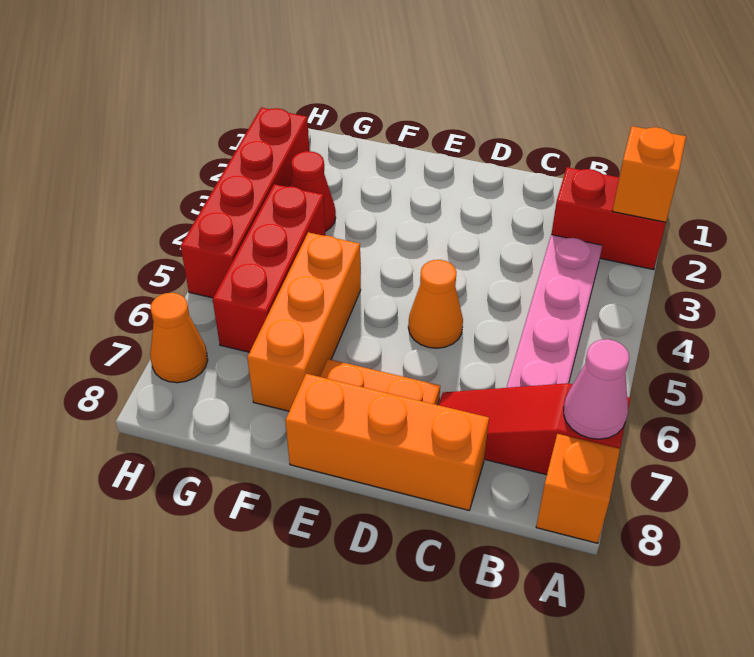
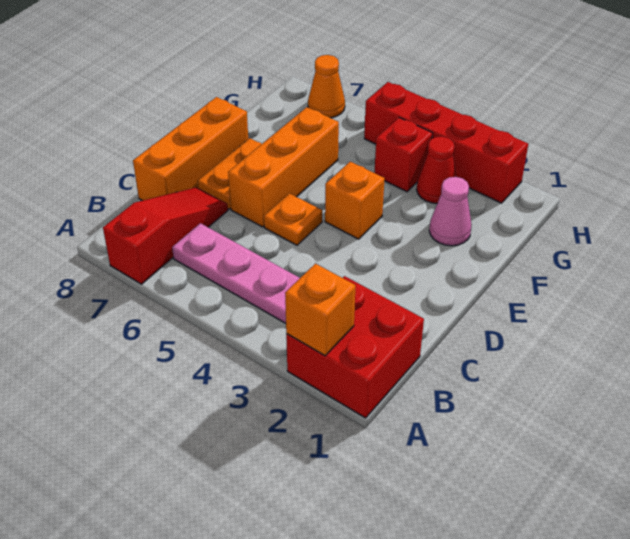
red 1x2 brick [551,167,666,270] -> red 2x2 brick [286,276,424,418]
pink 1x1 cone [564,339,629,439] -> pink 1x1 cone moved to [429,177,472,246]
orange 1x1 brick [536,434,620,543] -> orange 1x1 brick moved to [325,162,385,239]
orange 1x1 cone [408,260,463,348] -> orange 1x1 plate [264,193,322,245]
orange 1x3 brick [247,232,361,411] -> orange 1x3 brick turned to [228,107,339,227]
red 1x3 brick [213,184,326,352] -> red 1x1 brick [374,118,433,192]

